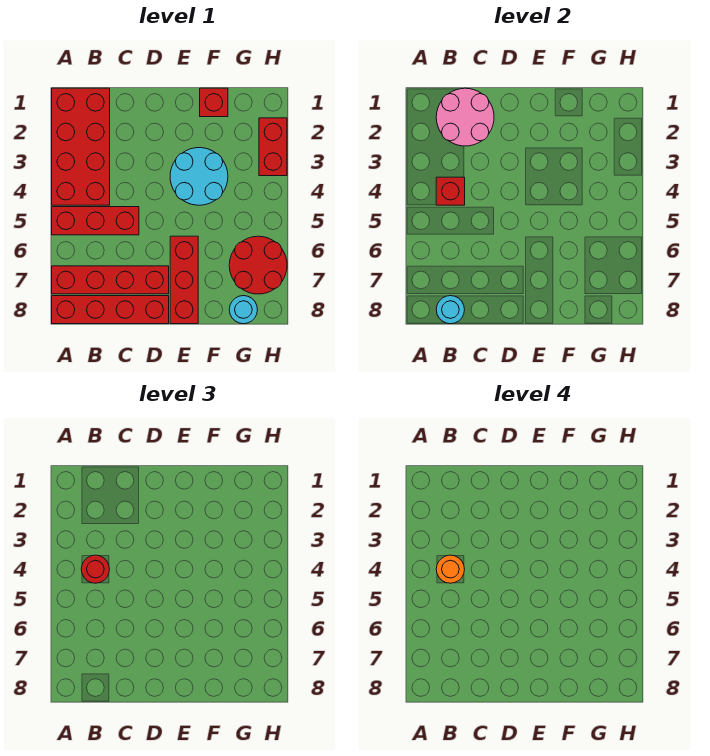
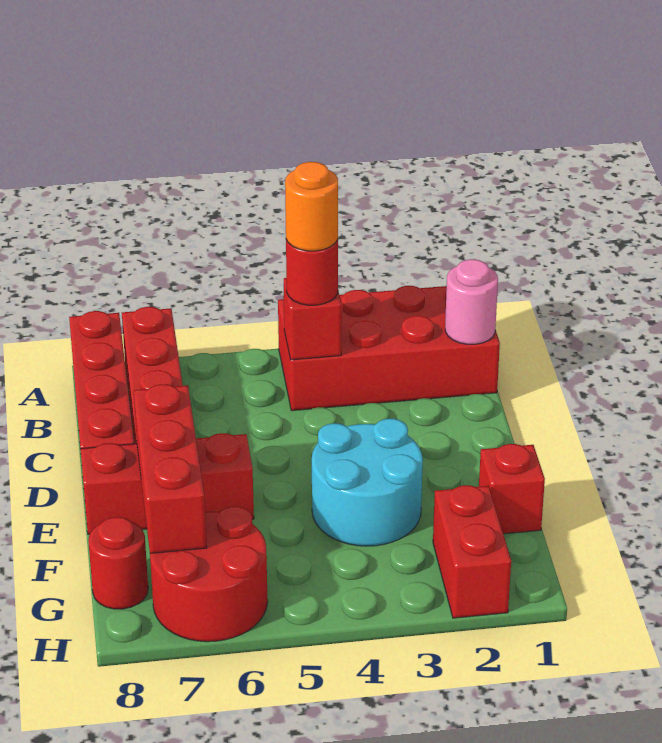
red 1x3 brick [52,207,139,235] -> red 1x3 brick moved to [134,384,207,553]
pink 2x2 round brick [436,88,494,146] -> pink 1x1 round brick [445,259,498,344]
cyan 1x1 round brick [436,296,465,324] -> none
cyan 1x1 round brick [229,296,258,324] -> red 1x1 round brick [88,517,148,609]
red 1x2 brick [259,118,287,176] -> red 1x2 brick turned to [433,485,511,618]

